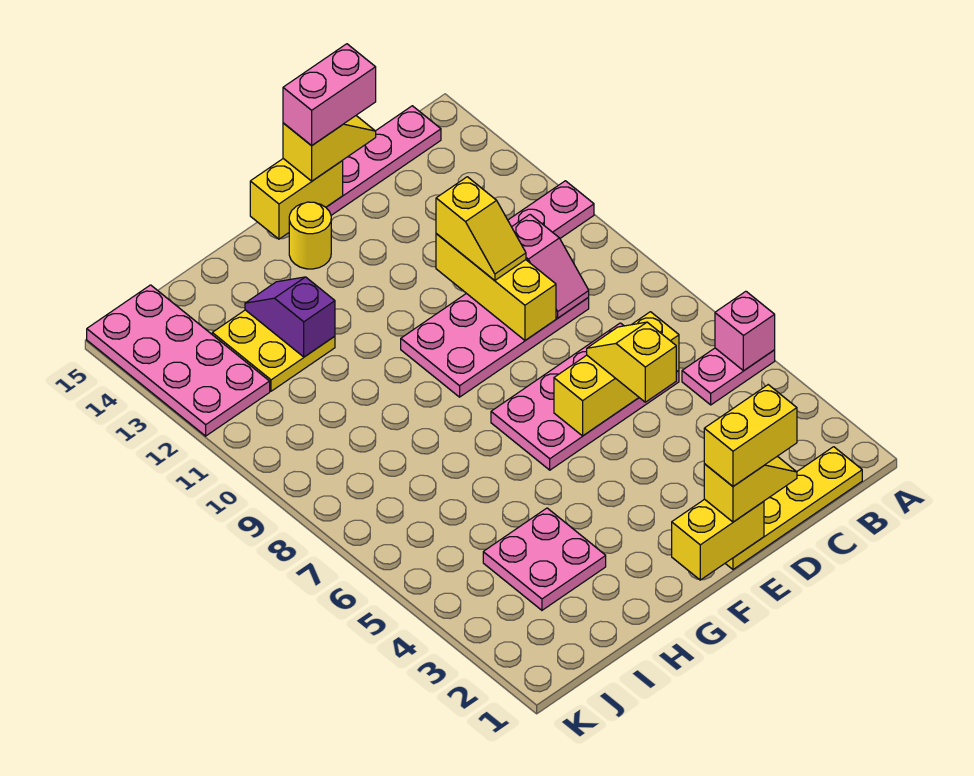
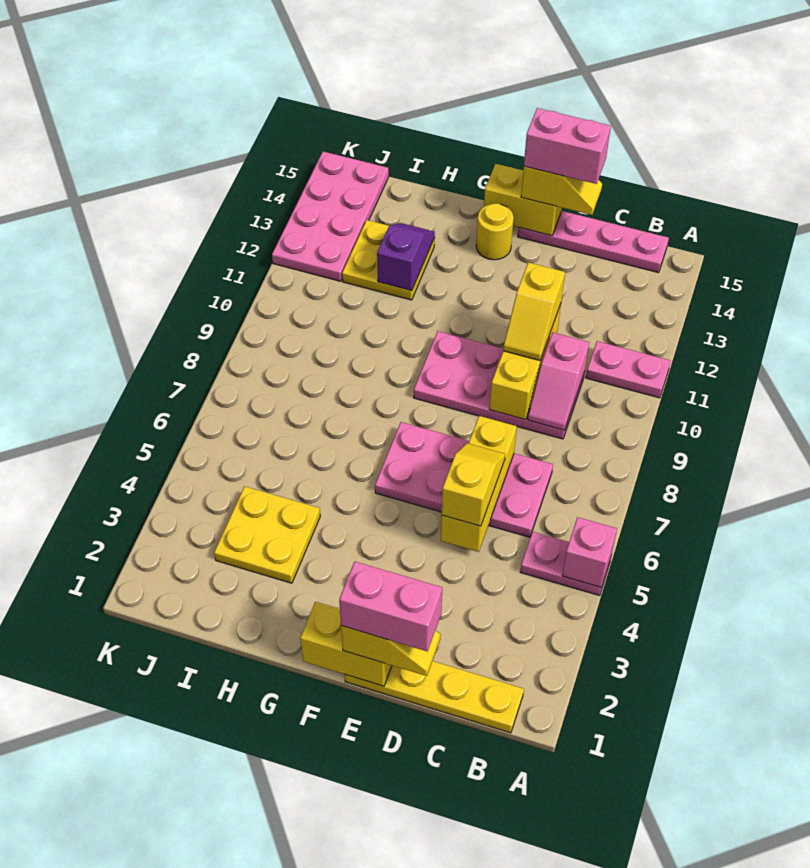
yellow 1x3 brick [554,312,679,436] -> yellow 1x3 brick turned to [441,416,517,552]
yellow 1x2 brick [704,385,797,486] -> pink 1x2 brick [339,562,442,651]
pink 2x2 plate [483,508,606,610] -> yellow 2x2 plate [214,486,320,583]

